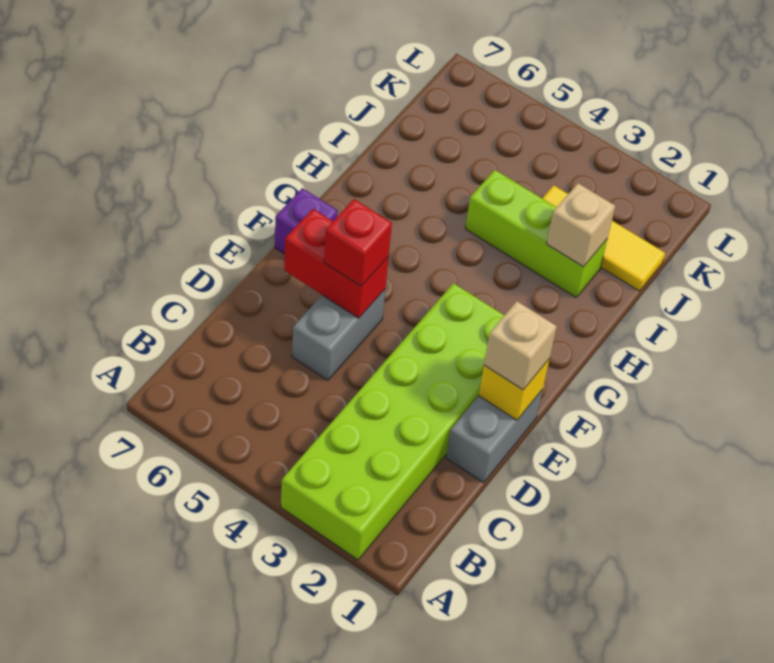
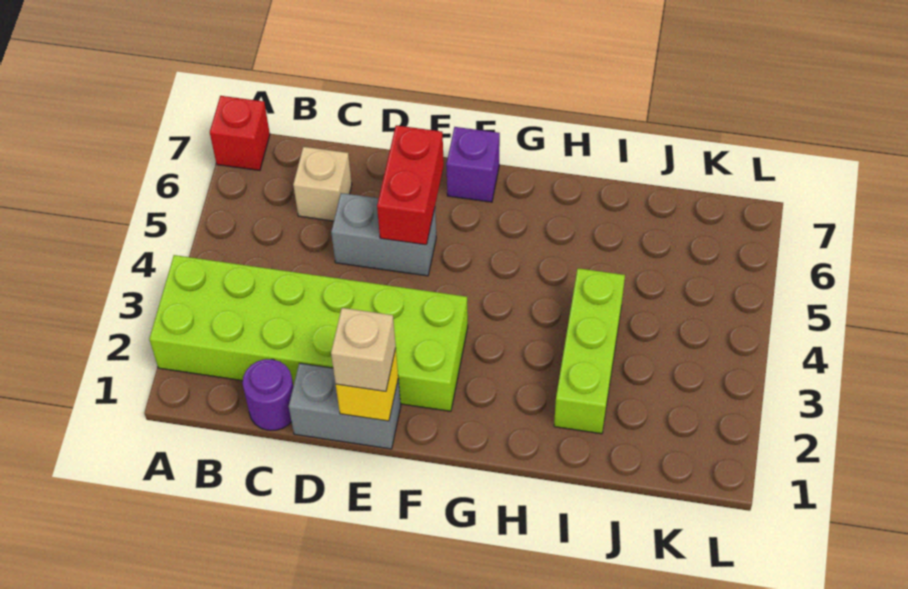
none -> purple 1x1 round brick [243,359,293,430]
red 1x1 brick [324,199,392,286] -> red 1x1 brick moved to [210,96,270,170]
tan 1x1 brick [547,183,615,267] -> tan 1x1 brick moved to [293,147,352,221]
yellow 1x3 tile [542,185,665,291] -> none

